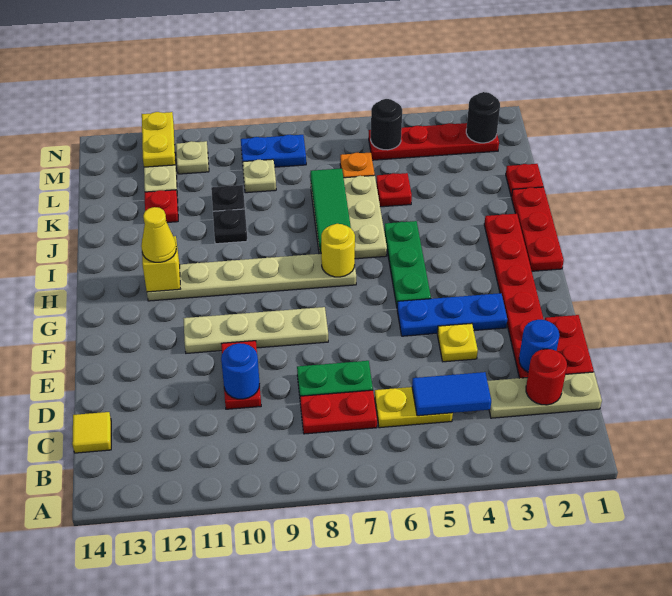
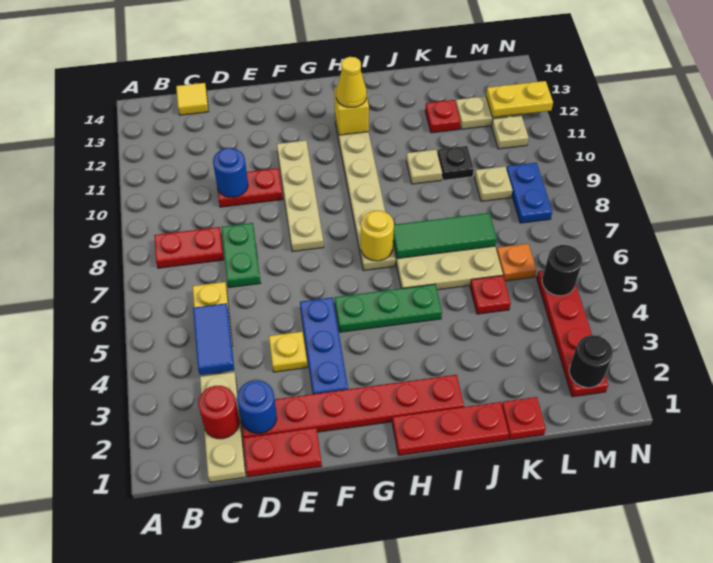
red 1x2 plate [300,390,377,434] -> red 1x2 plate turned to [154,227,224,268]
black 1x1 plate [213,209,247,244] -> tan 1x1 plate [406,150,442,184]

